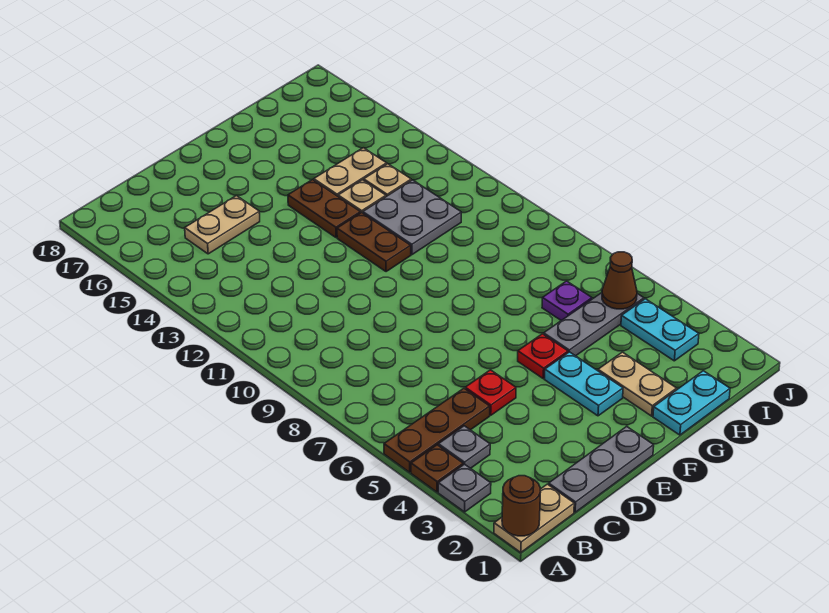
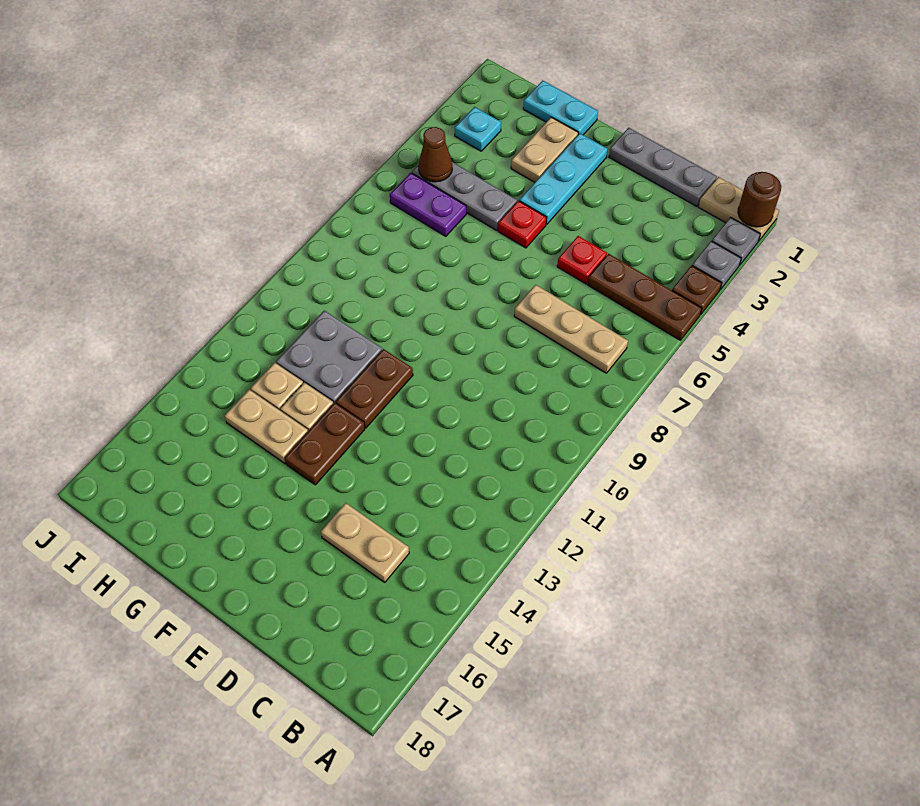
grey 1x1 plate [438,426,490,468] -> grey 1x1 plate moved to [712,218,760,265]
none -> tan 1x3 plate [514,285,628,373]
cyan 1x2 plate [545,352,623,416] -> cyan 1x3 plate [519,134,608,224]
purple 1x1 plate [542,281,592,321] -> purple 1x2 plate [390,173,466,236]
cyan 1x2 plate [621,299,699,361] -> cyan 1x1 plate [455,107,501,151]

